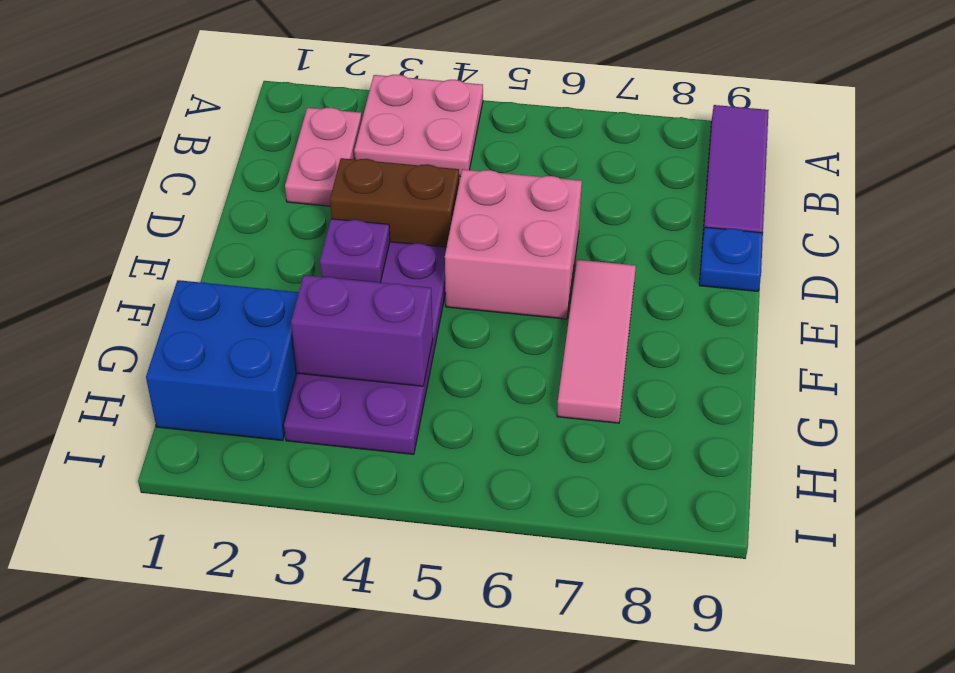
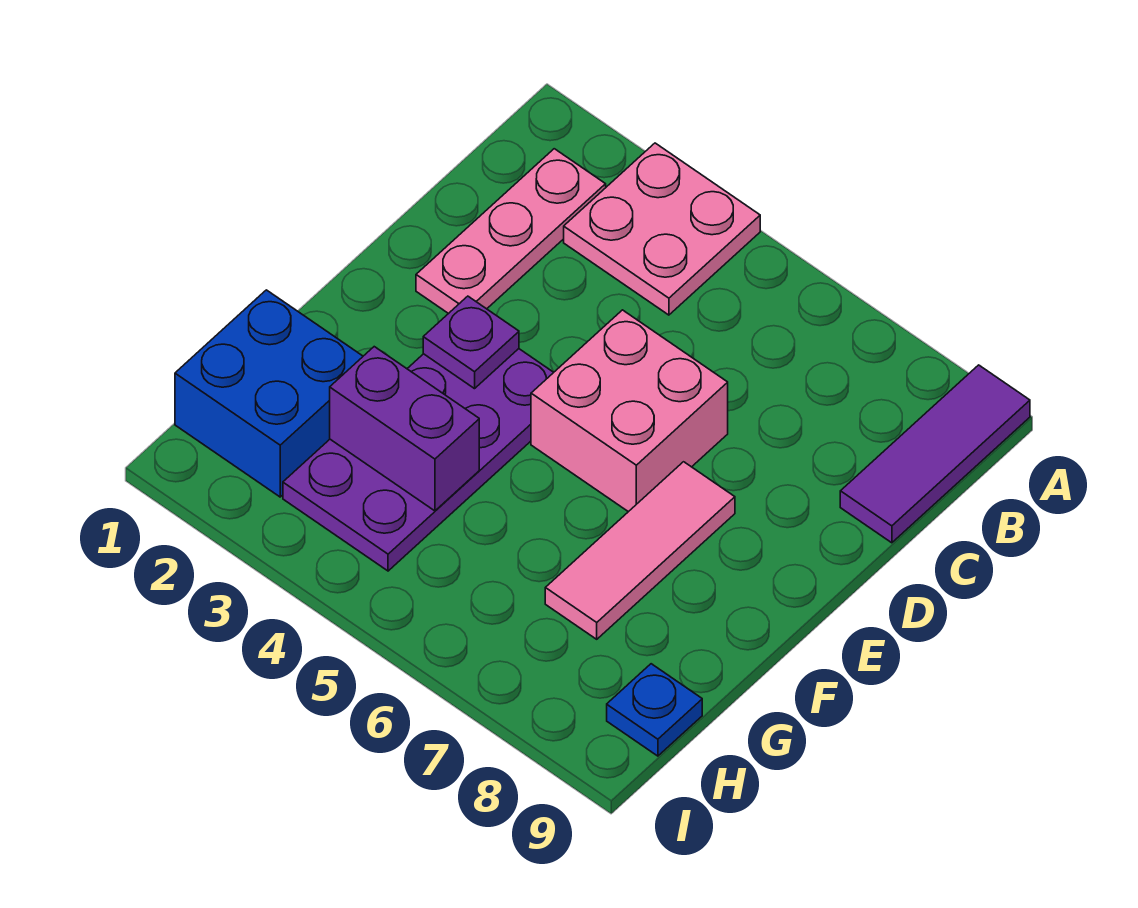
pink 1x2 plate [285,108,362,206] -> pink 1x3 plate [416,149,606,314]
brown 1x2 brick [330,158,459,247] -> none
blue 1x1 plate [699,227,763,291] -> blue 1x1 plate moved to [607,664,702,756]

